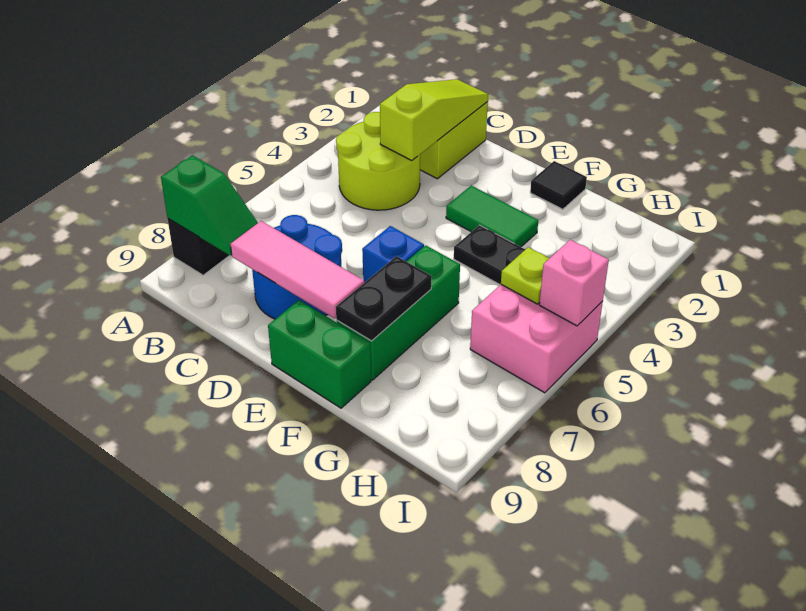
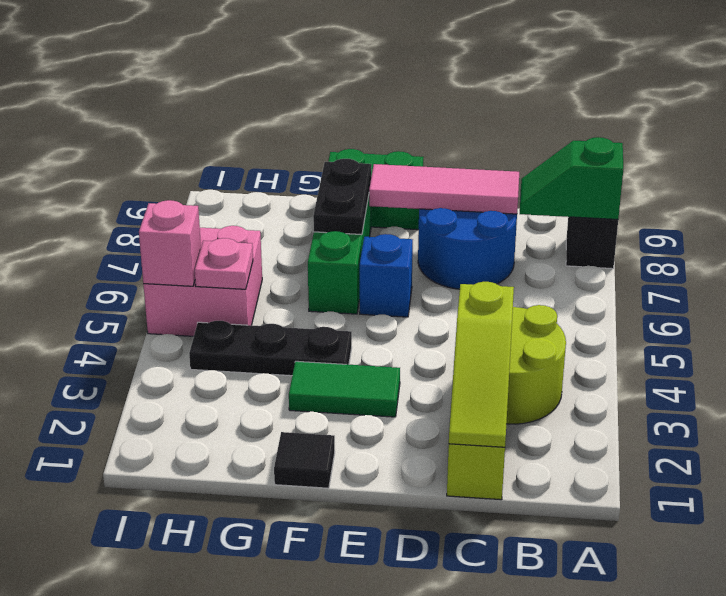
lime 1x1 plate [501,247,549,304] -> pink 1x1 plate [195,238,253,289]

